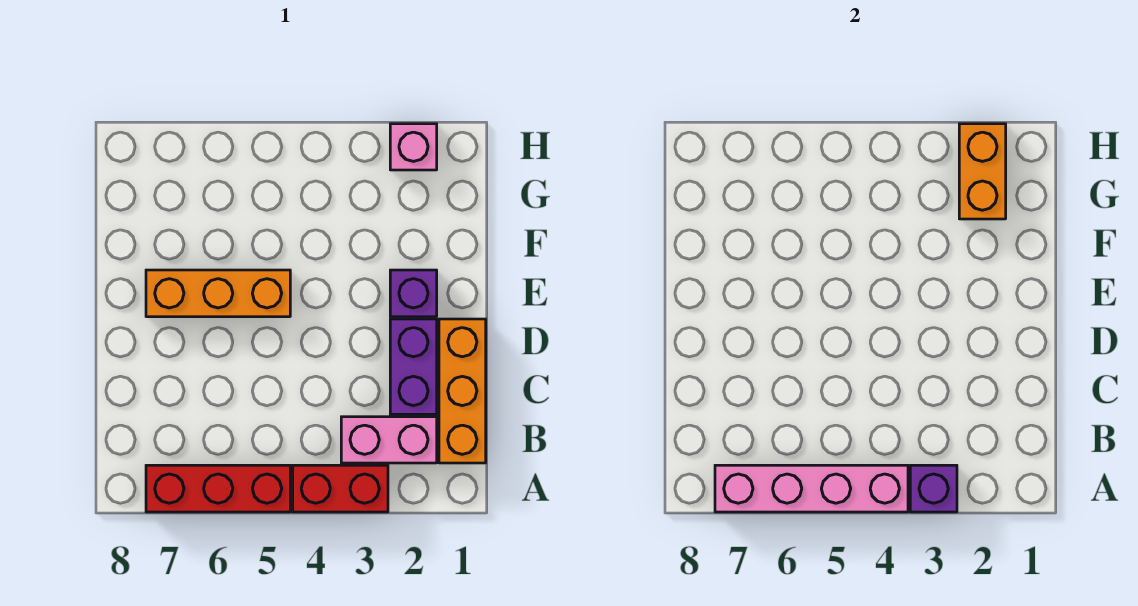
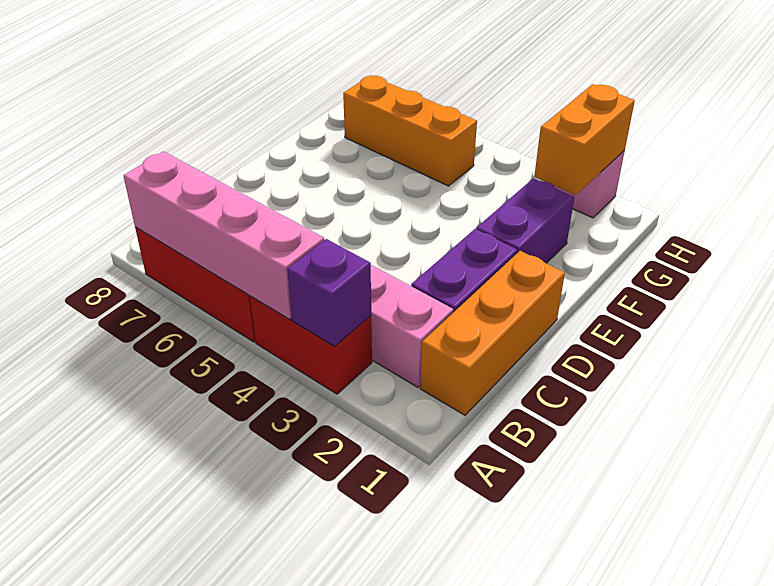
purple 1x1 brick [390,270,437,317] -> purple 1x2 brick [476,179,574,263]
orange 1x3 brick [146,270,290,317] -> orange 1x3 brick moved to [343,75,477,186]

